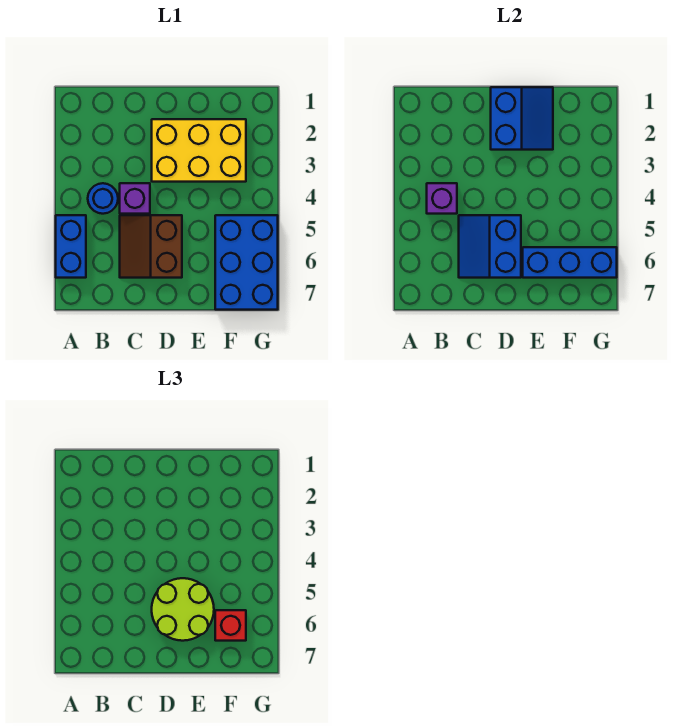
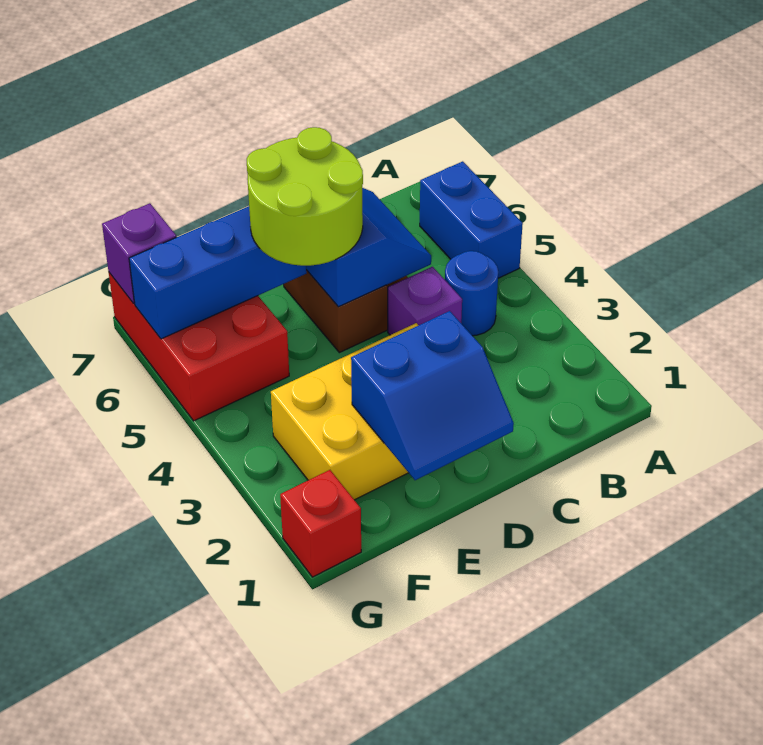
purple 1x1 brick [427,183,457,214] -> purple 1x1 brick moved to [102,203,176,304]
blue 2x2 slope [491,87,553,150] -> blue 2x2 slope turned to [351,311,514,480]
blue 2x3 brick [215,215,278,310] -> red 2x3 brick [109,273,289,421]
red 1x1 brick [215,610,246,641] -> red 1x1 brick moved to [280,470,361,577]

